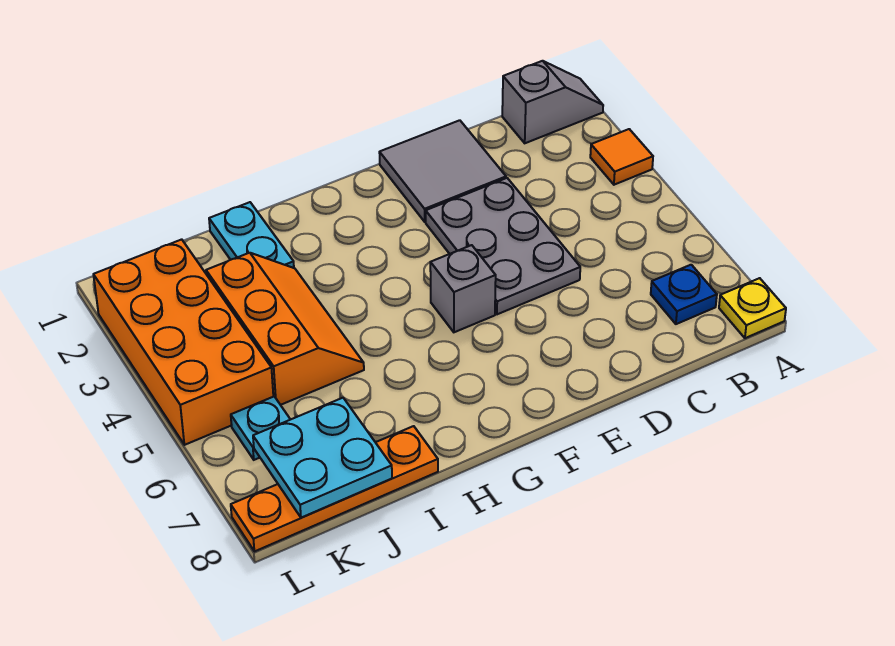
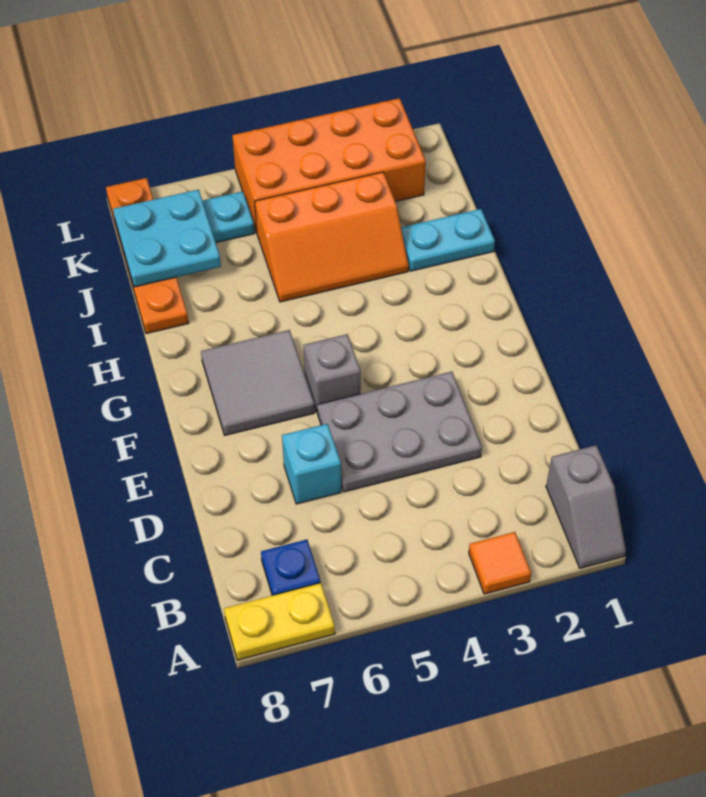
yellow 1x1 plate [719,278,786,338] -> yellow 1x2 plate [224,583,335,660]
grey 2x2 tile [379,120,506,222] -> grey 2x2 tile moved to [201,330,315,435]
none -> cyan 1x1 brick [282,424,341,504]

